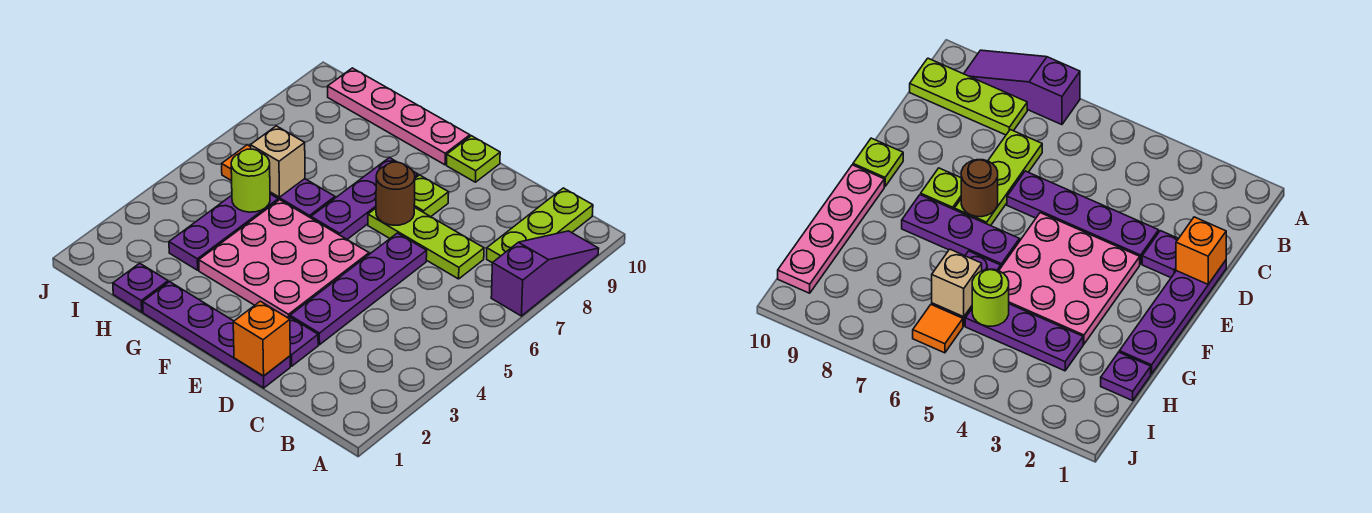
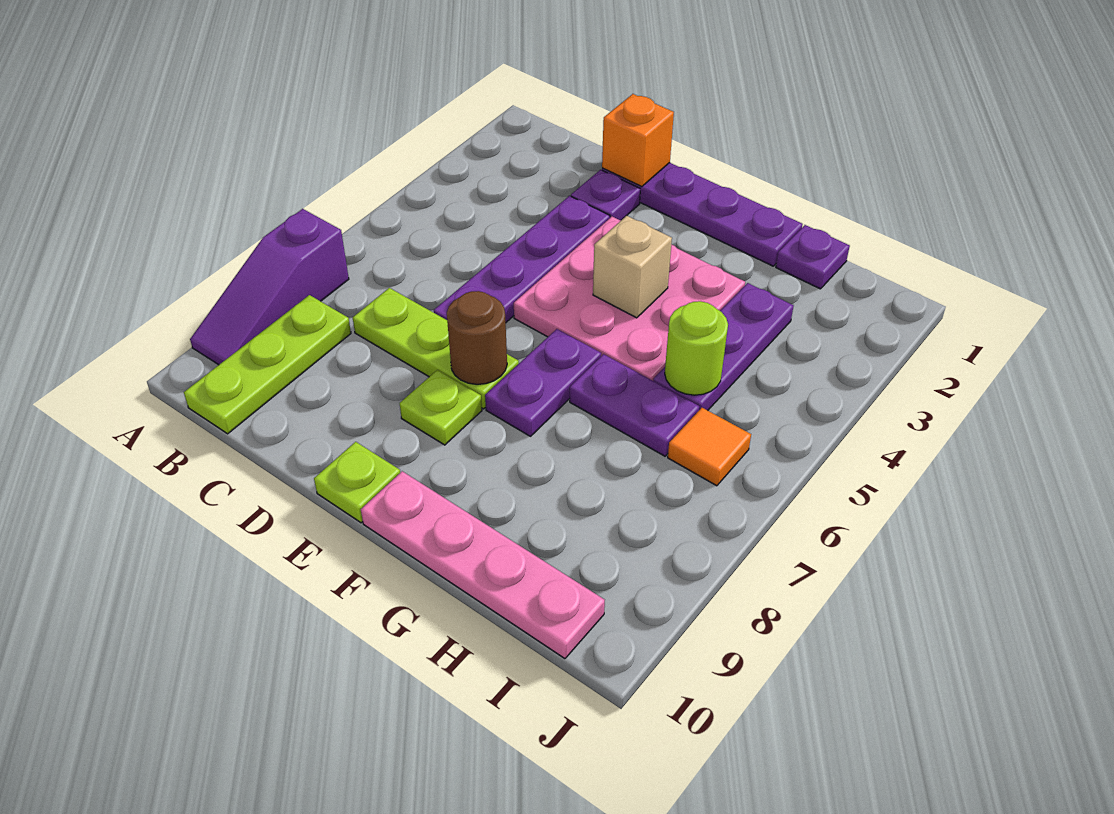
purple 1x3 plate [311,158,418,239] -> purple 1x2 plate [485,329,601,436]
tan 1x1 brick [250,126,305,197] -> tan 1x1 brick moved to [593,216,672,318]

